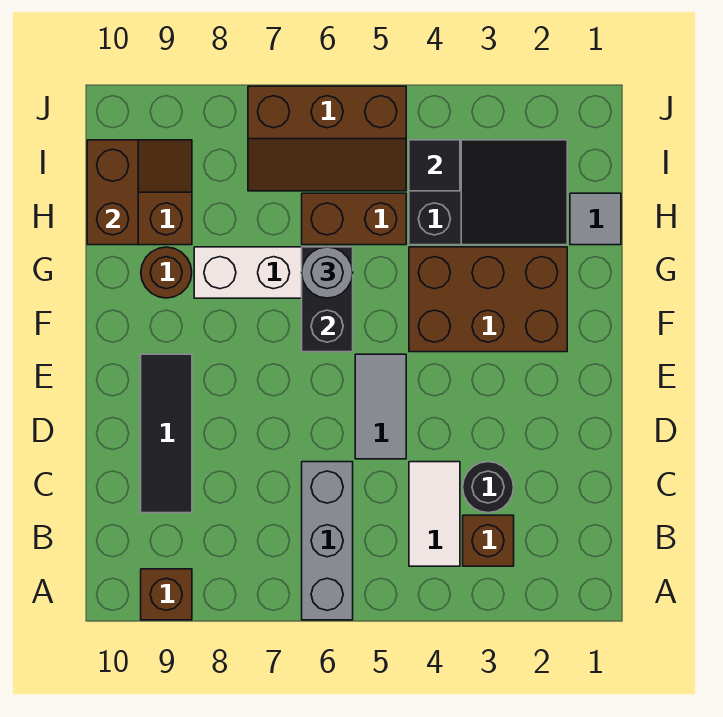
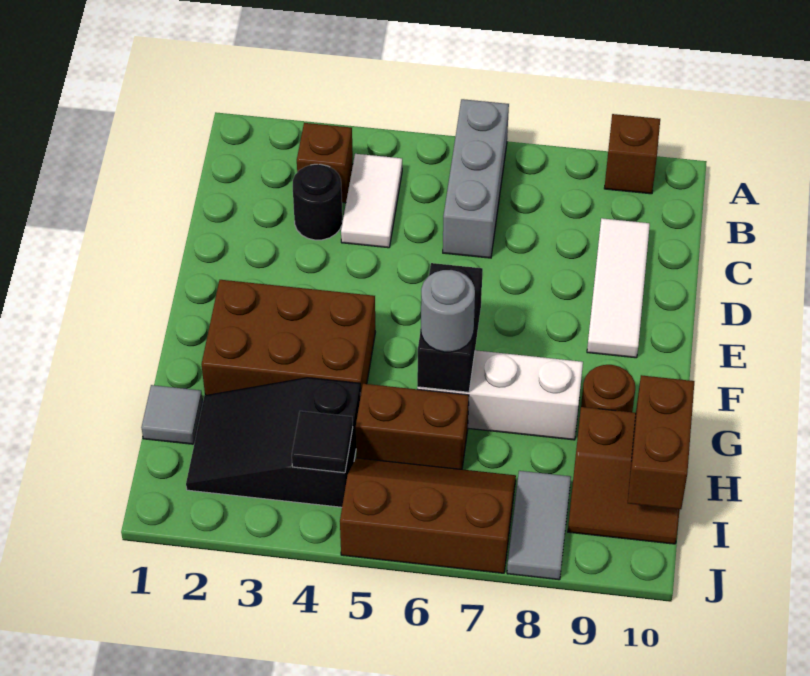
black 1x3 tile [141,354,192,513] -> white 1x3 tile [587,218,650,358]
grey 1x2 tile [355,354,406,459] -> grey 1x2 tile moved to [507,471,571,580]

